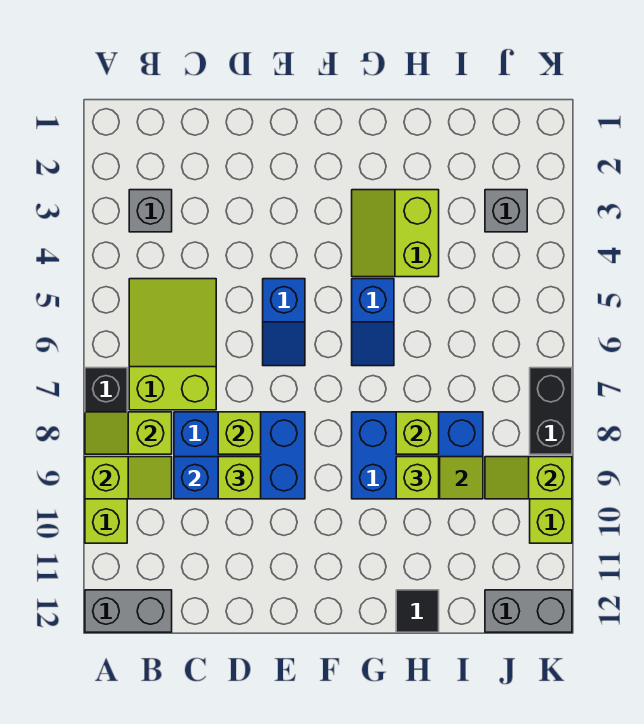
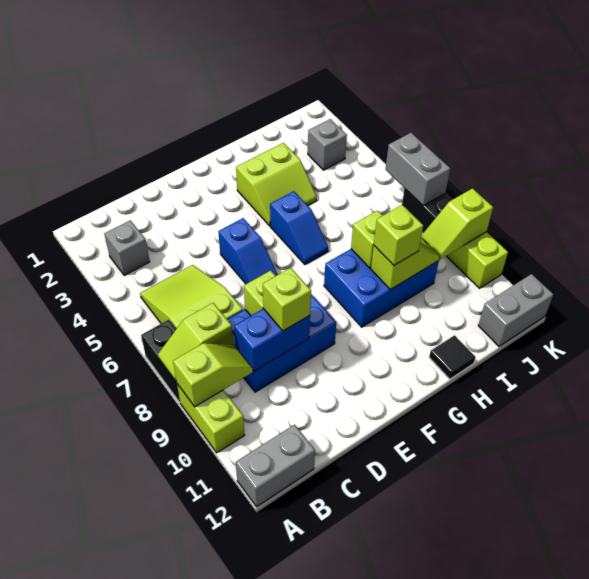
lime 2x2 slope [352,190,439,277] -> lime 2x2 slope turned to [236,143,317,226]
none -> grey 1x2 brick [385,133,450,206]

